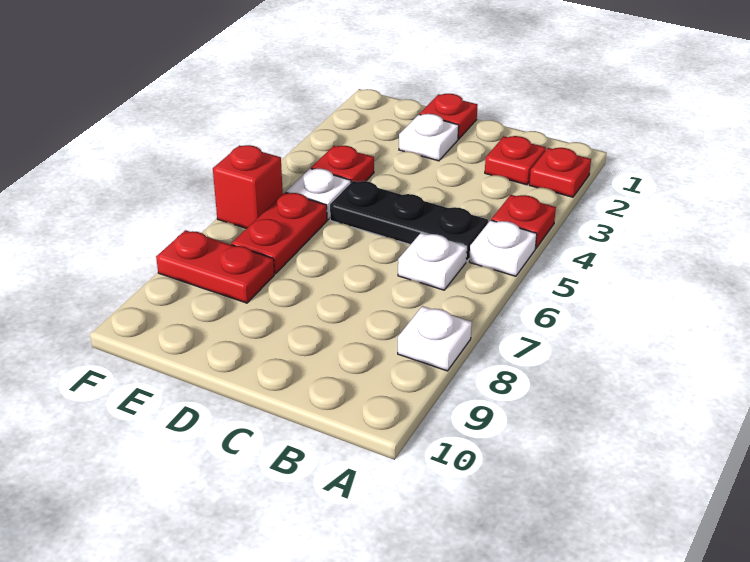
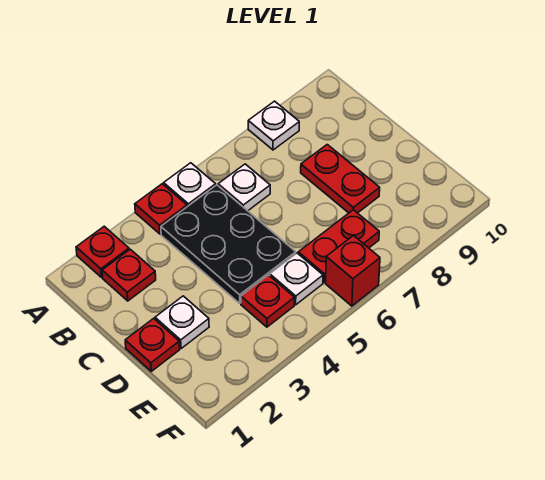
black 1x3 plate [330,181,488,262] -> black 2x3 plate [161,185,296,303]
red 1x2 plate [156,230,274,303] -> red 1x2 plate moved to [301,145,380,213]

